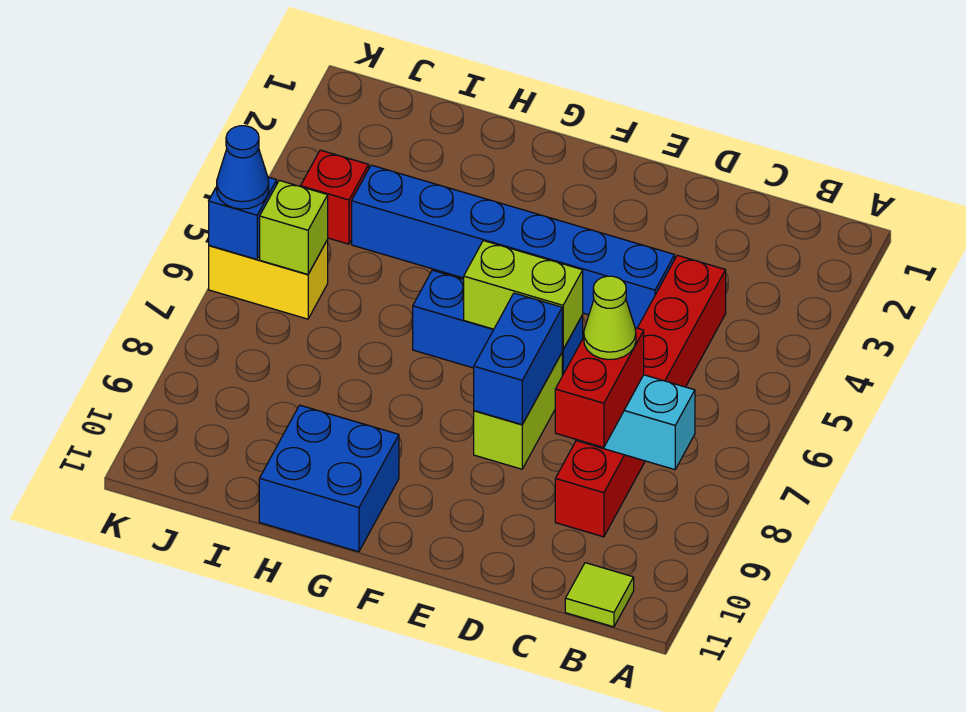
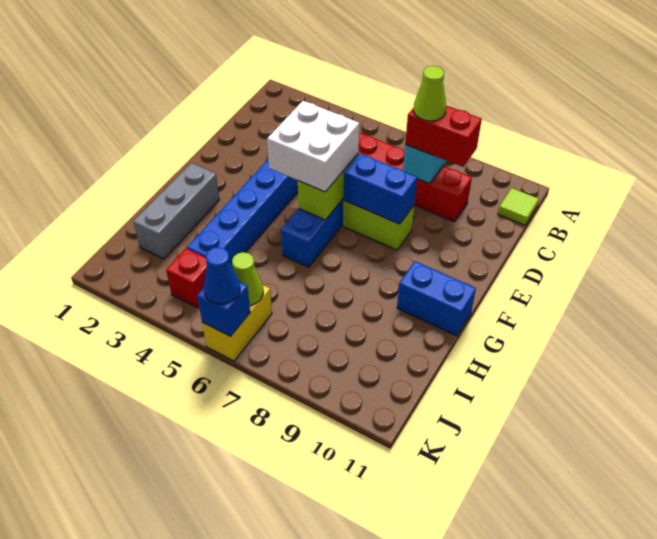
none -> white 2x2 brick [267,101,359,192]
none -> grey 1x3 brick [133,163,219,259]
blue 2x2 brick [259,405,399,552] -> blue 1x2 brick [397,261,476,336]
lime 1x1 brick [260,180,328,274] -> lime 1x1 cone [232,252,263,306]

